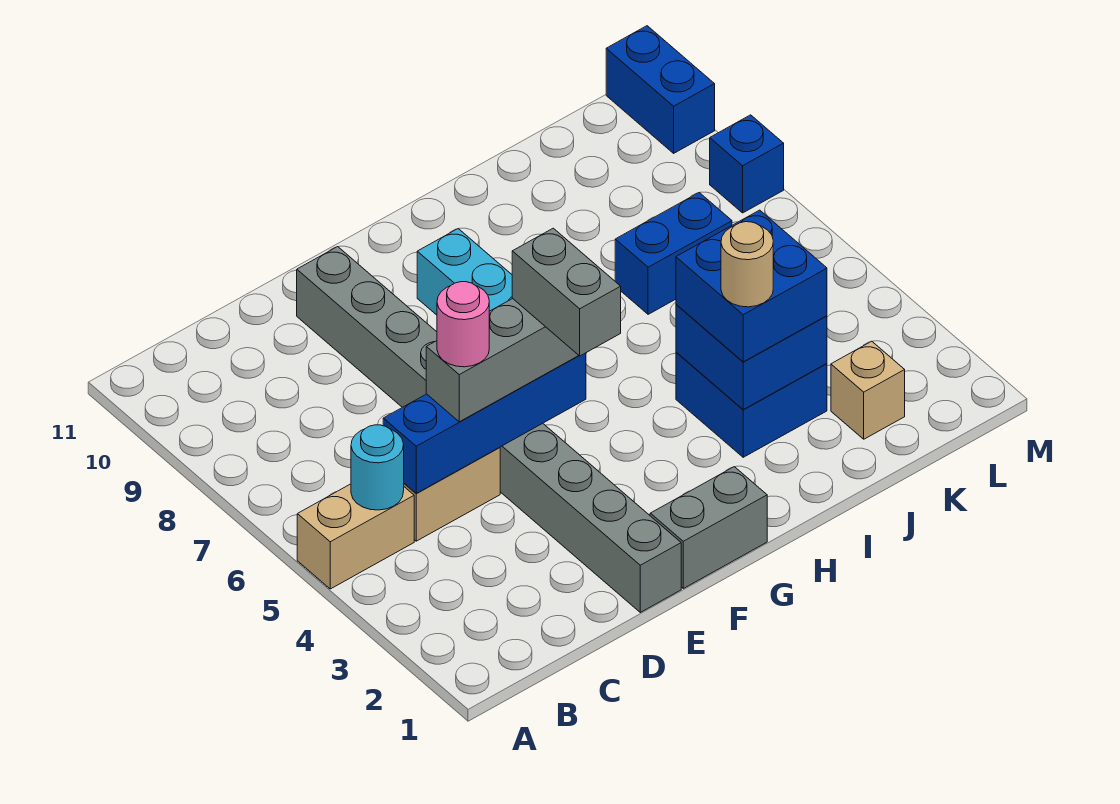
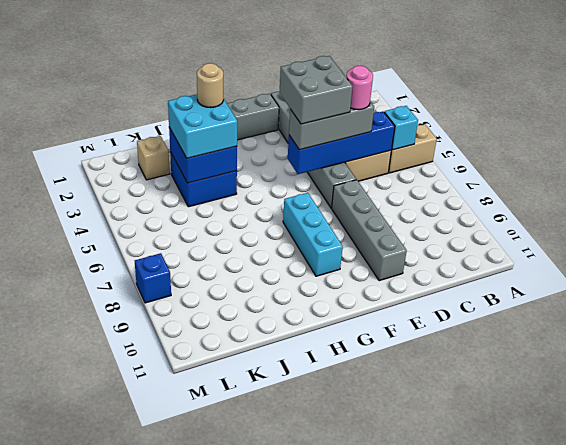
cyan 1x1 round brick [351,425,404,510] -> cyan 1x1 brick [384,106,418,150]
grey 1x2 brick [512,228,621,356] -> grey 2x2 brick [280,56,353,124]
blue 2x2 brick [676,210,827,362] -> cyan 2x2 brick [168,94,237,158]
blue 1x2 brick [615,193,732,314] -> none
blue 1x2 brick [606,26,715,153] -> none

